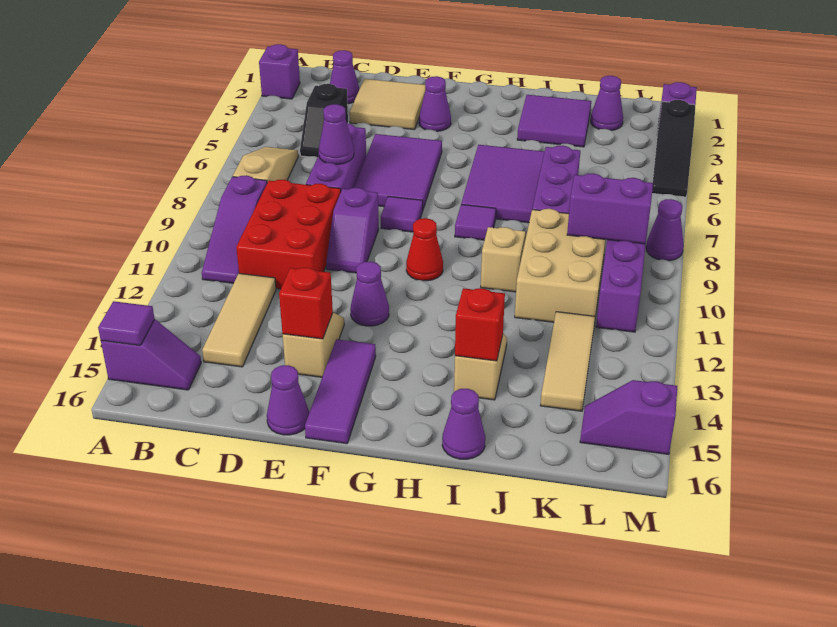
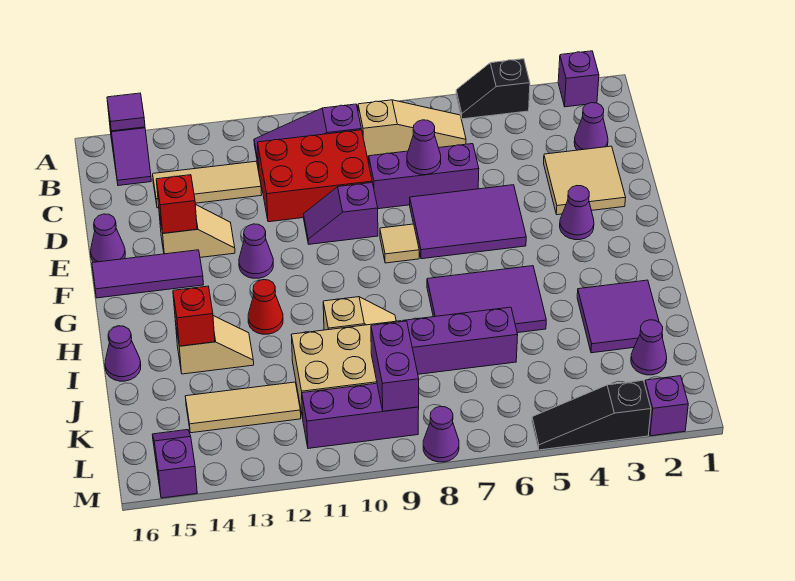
black 1x2 slope [300,84,348,157] -> black 1x2 slope moved to [456,59,530,119]
purple 1x1 tile [381,196,423,232] -> tan 1x1 tile [380,224,419,263]
red 1x1 cone [406,218,443,281] -> red 1x1 cone moved to [248,280,283,334]
purple 1x1 tile [455,204,496,240] -> none

